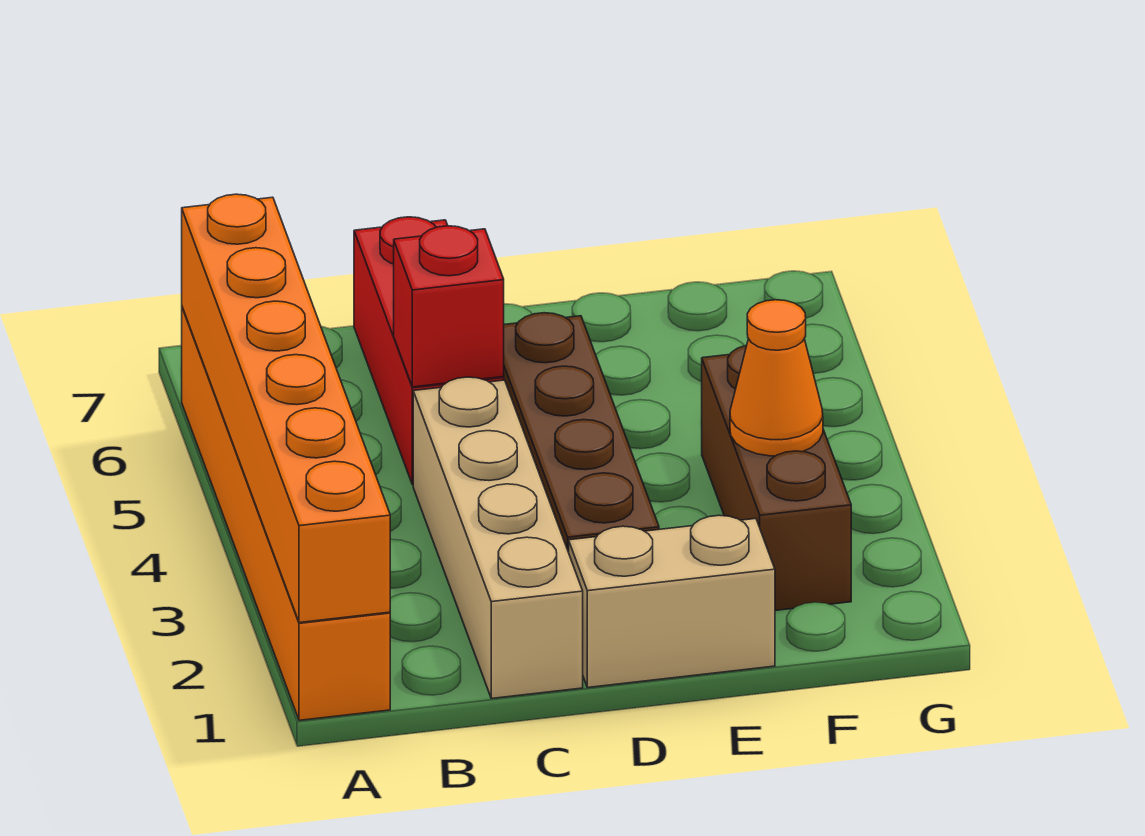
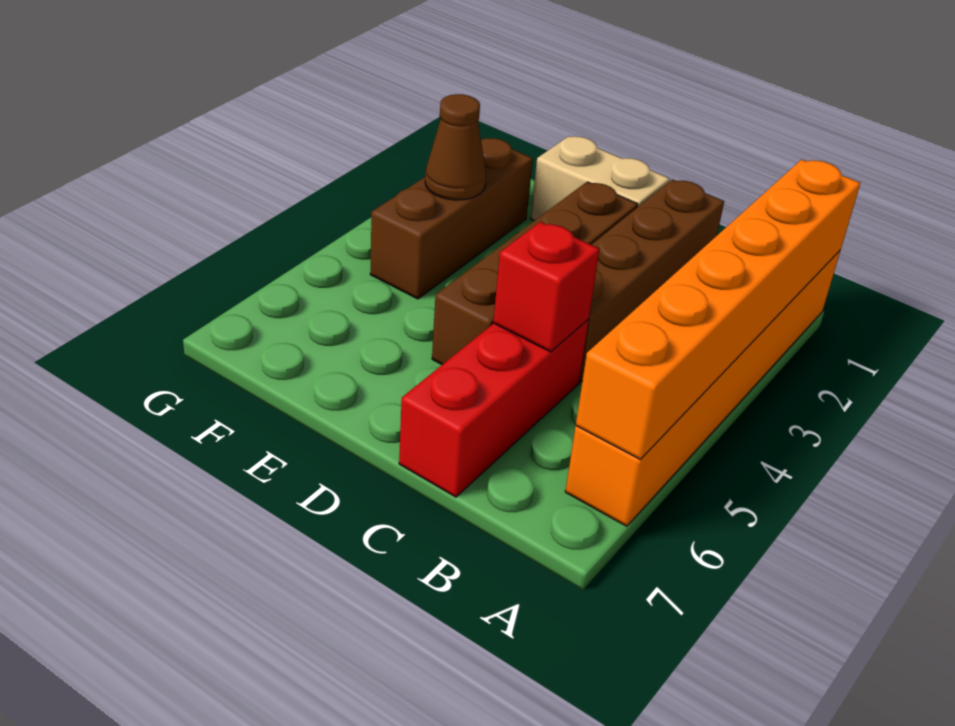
tan 1x4 brick [413,377,583,698] -> brown 1x4 brick [579,179,724,382]
orange 1x1 cone [730,300,823,456] -> brown 1x1 cone [425,94,486,200]

